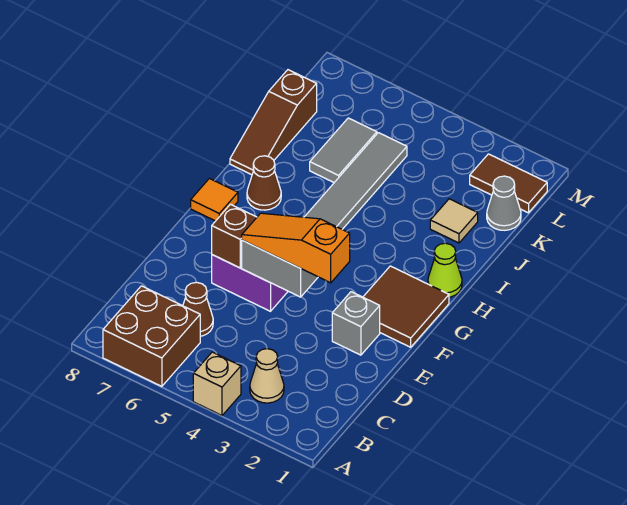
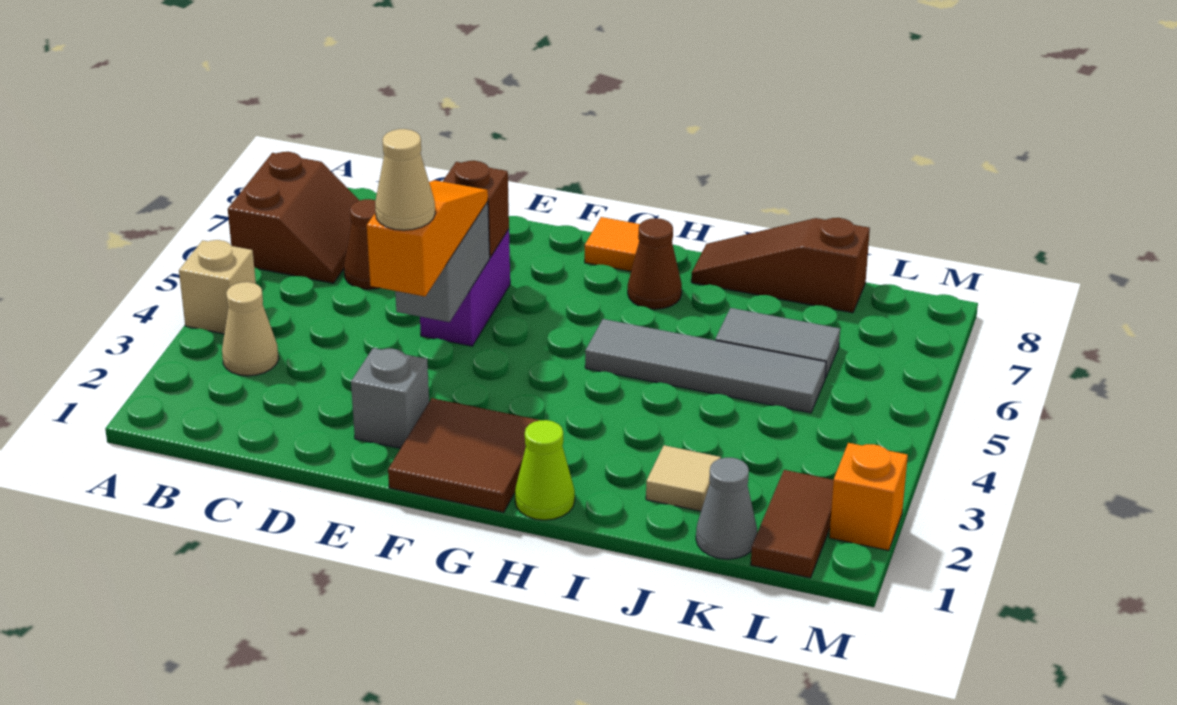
brown 2x2 brick [103,286,200,386] -> brown 2x2 slope [228,152,359,283]
none -> tan 1x1 cone [375,129,435,230]
none -> orange 1x1 brick [829,443,908,551]

